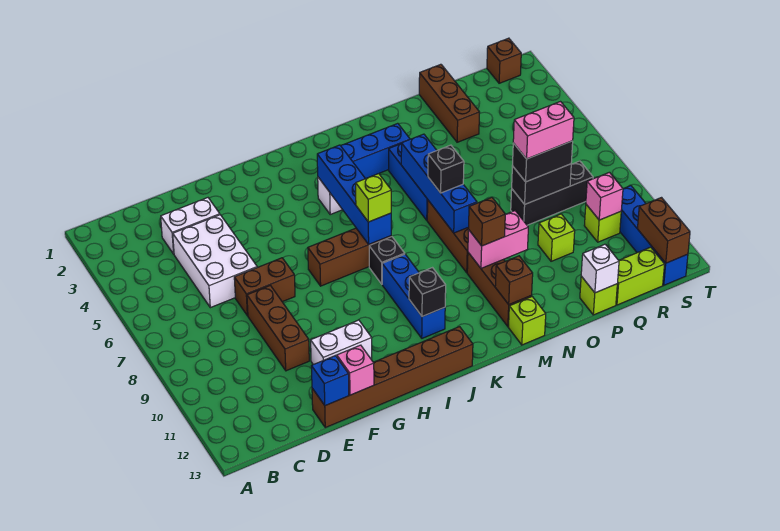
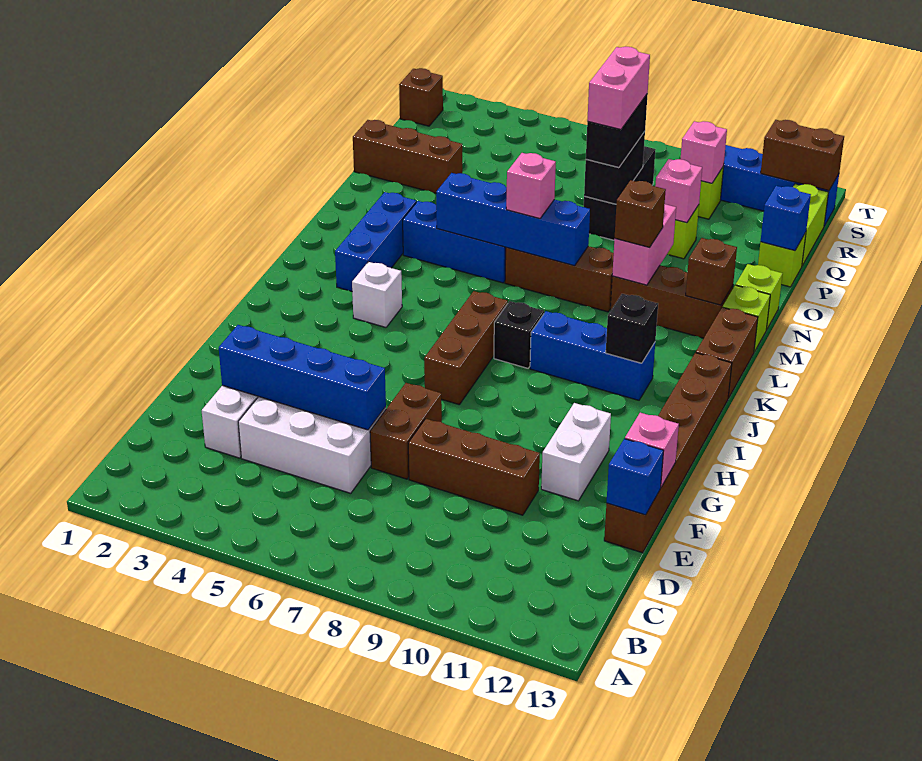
blue 1x4 brick [317,145,391,244] -> blue 1x4 brick moved to [219,325,386,430]
lime 1x1 brick [356,174,391,222] -> lime 1x1 brick moved to [736,264,783,330]
none -> brown 1x2 brick [696,307,758,398]
black 1x1 brick [428,145,464,193] -> pink 1x1 brick [506,153,556,218]
none -> pink 1x1 brick [655,159,702,223]
white 1x1 brick [581,244,619,293] -> blue 1x1 brick [761,186,811,251]

